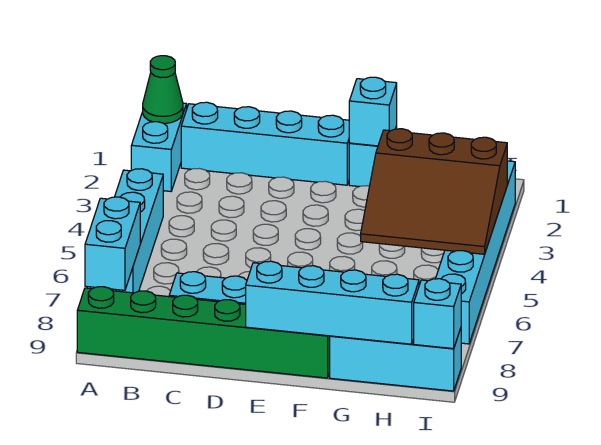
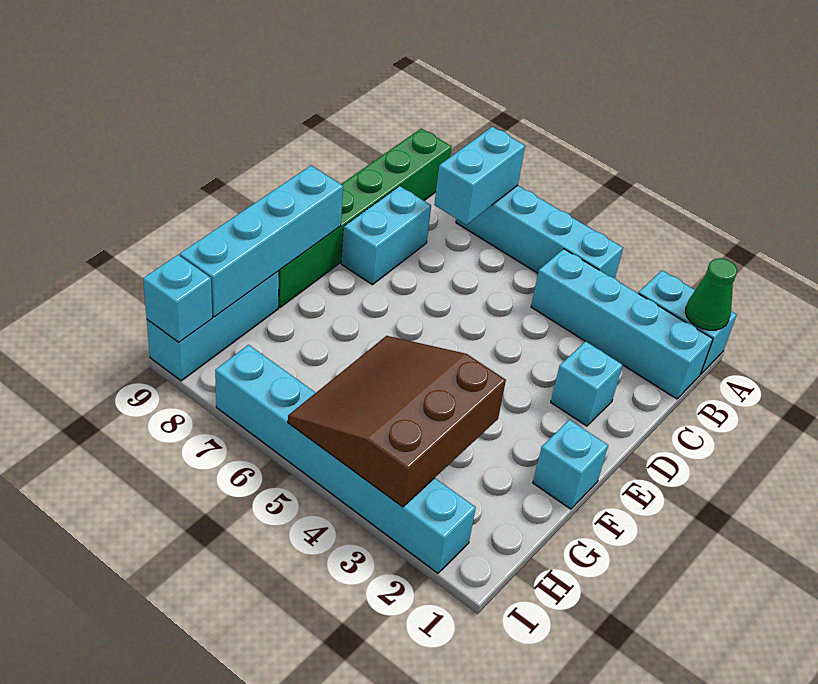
cyan 1x2 brick [85,197,140,290] -> cyan 1x2 brick turned to [434,127,525,225]
cyan 1x4 brick [181,102,350,185] -> cyan 1x4 brick turned to [531,249,713,399]
cyan 1x1 brick [349,77,397,146] -> cyan 1x1 brick moved to [551,341,623,426]

